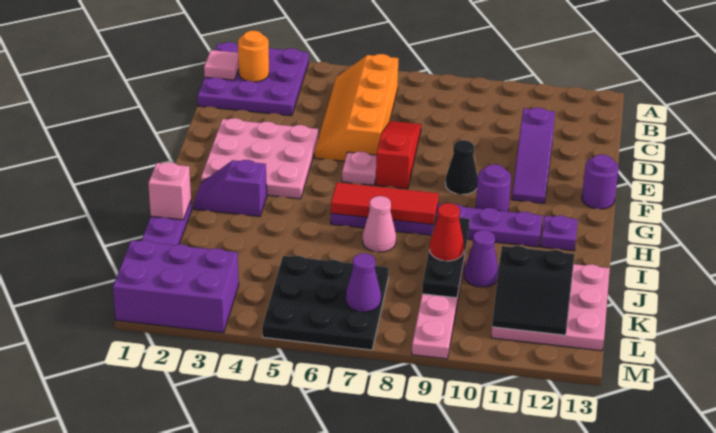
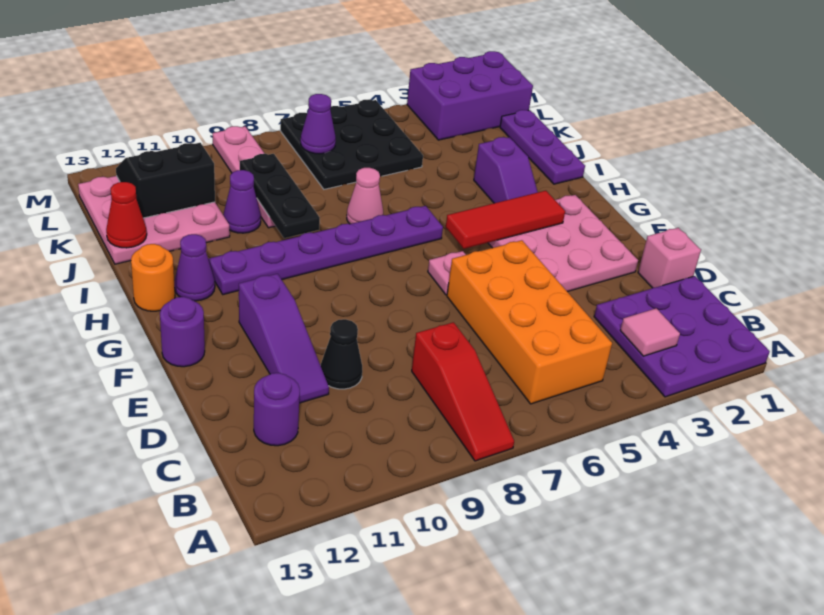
pink 1x1 tile [204,50,239,80] -> pink 1x1 tile moved to [620,308,680,356]
orange 1x1 round brick [238,31,269,82] -> orange 1x1 round brick moved to [131,244,175,311]
orange 2x4 slope [314,54,399,161] -> orange 2x4 brick [447,240,612,404]
red 1x3 slope [376,121,421,189] -> red 1x3 slope moved to [412,322,514,461]
purple 1x3 slope [512,108,555,203] -> purple 1x3 slope turned to [239,274,329,403]
black 1x1 cone [445,140,478,194] -> black 1x1 cone moved to [321,319,362,389]
purple 1x1 round brick [476,164,511,212] -> purple 1x1 round brick moved to [254,373,300,446]
purple 1x2 slope [193,160,267,216] -> purple 1x2 slope turned to [474,137,538,203]
red 1x3 tile [331,182,439,225] -> red 1x3 tile moved to [446,191,565,249]
purple 1x1 plate [541,215,578,251] -> purple 1x1 cone [174,234,215,301]
pink 1x1 brick [148,162,191,220] -> pink 1x1 brick moved to [638,228,701,288]
red 1x1 cone [429,203,464,261] -> red 1x1 cone moved to [106,182,147,248]

